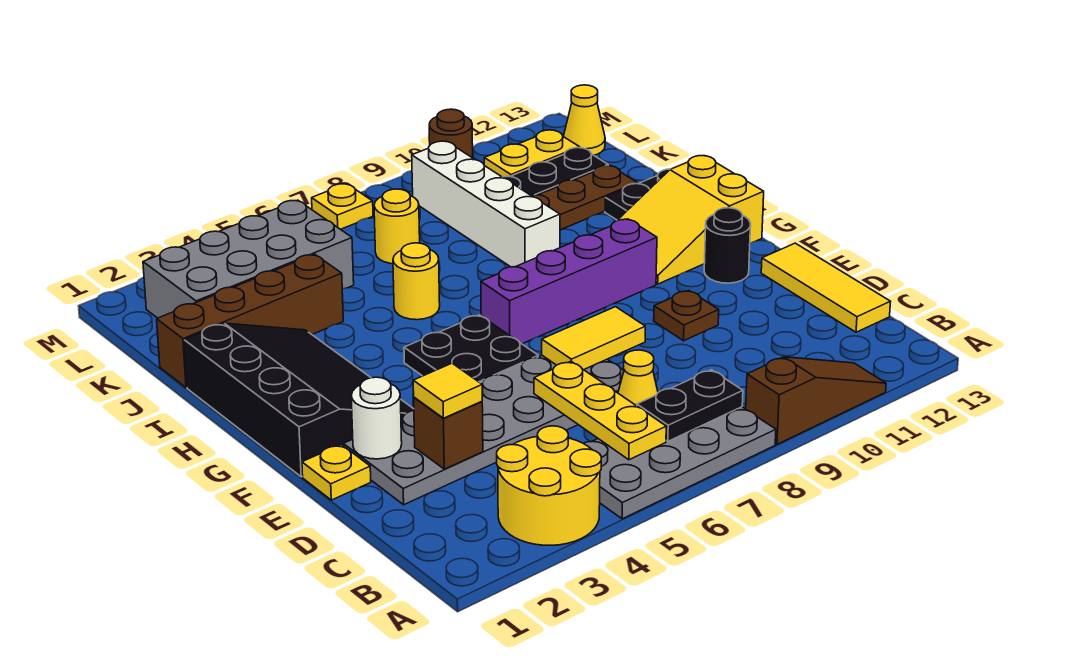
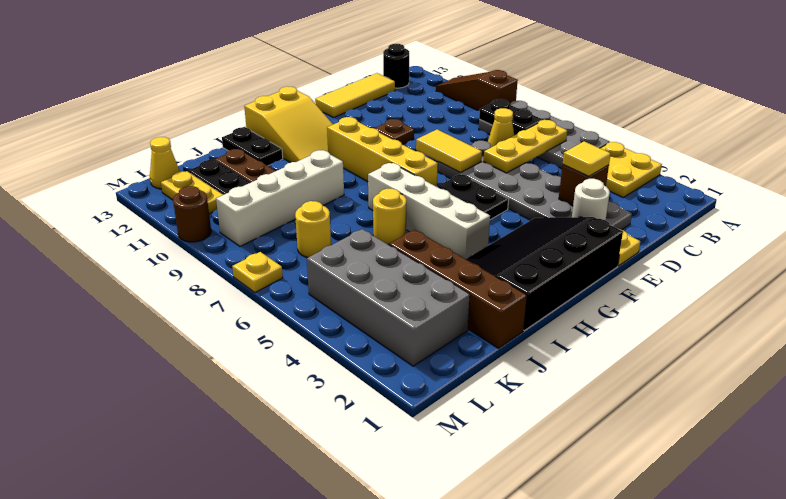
yellow 2x2 round brick [497,426,601,545] -> yellow 2x2 plate [600,142,662,197]
black 1x1 round brick [704,208,751,283] -> black 1x1 round brick moved to [383,44,409,88]
purple 1x4 brick [481,219,657,344] -> yellow 1x4 brick [327,117,438,187]
none -> white 1x4 brick [368,163,490,259]

